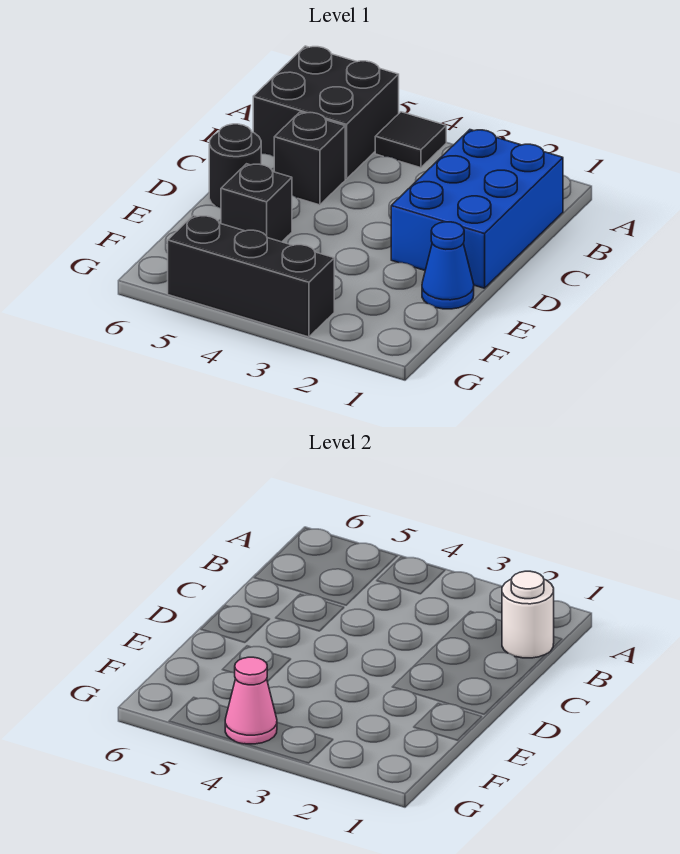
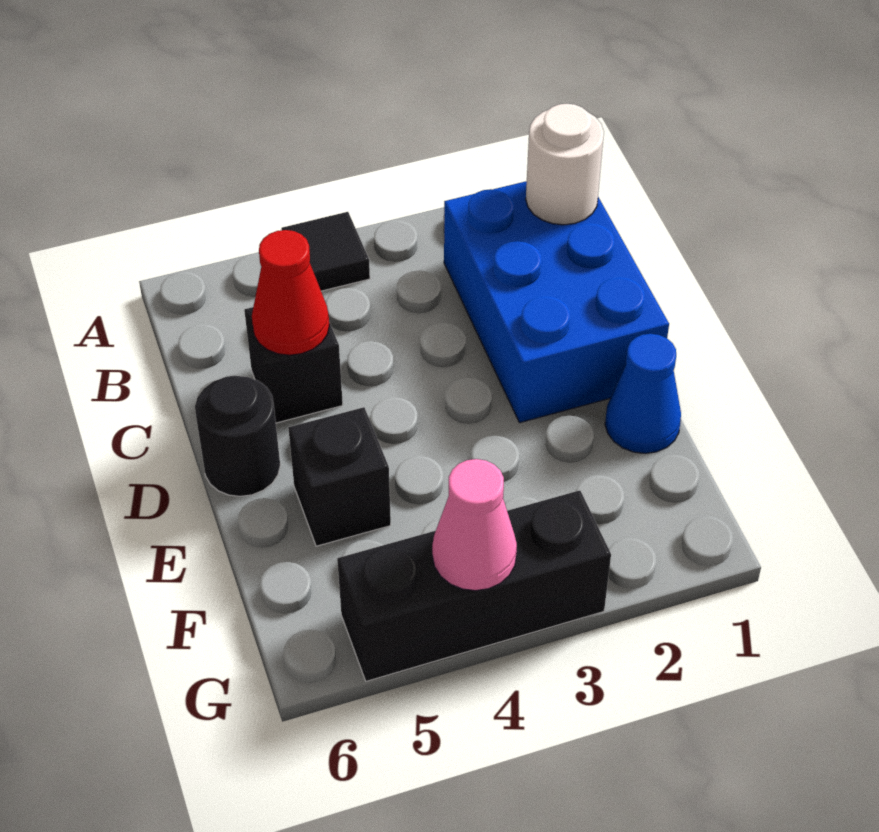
black 2x2 brick [253,46,399,179] -> none
none -> red 1x1 cone [252,230,329,355]

